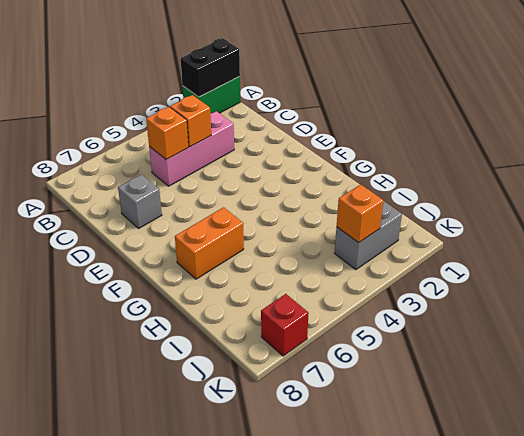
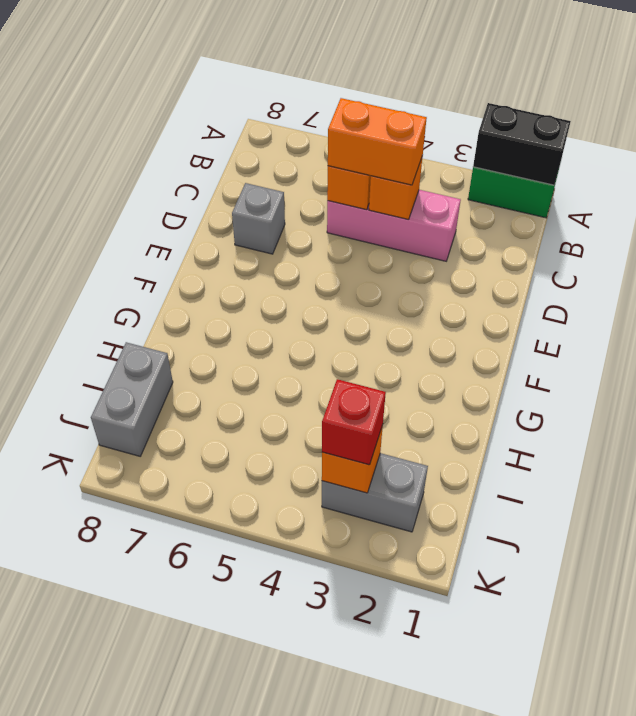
orange 1x2 brick [175,207,244,279] -> orange 1x2 brick moved to [328,98,427,185]
none -> grey 1x2 brick [91,342,173,456]
red 1x1 brick [261,294,309,356] -> red 1x1 brick moved to [322,379,386,465]

